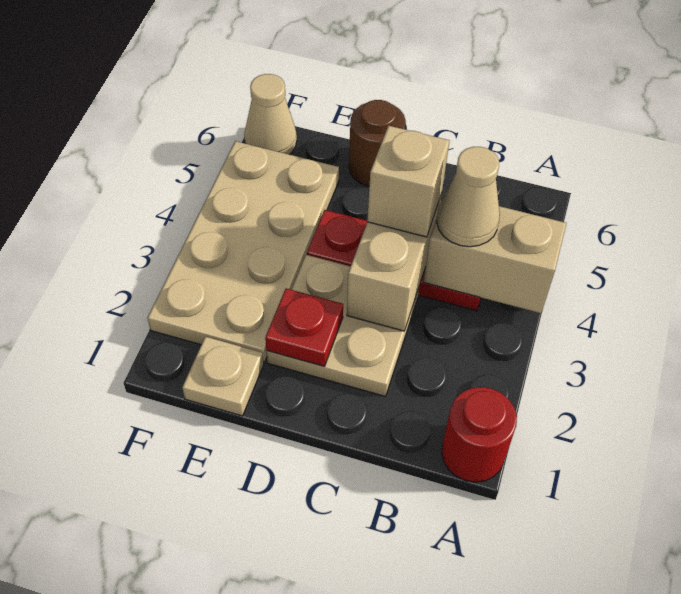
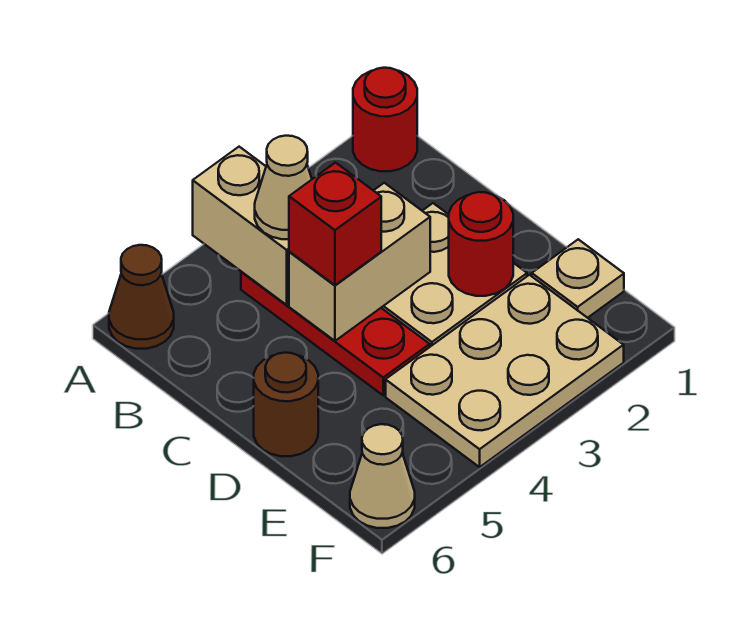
none -> brown 1x1 cone [109,245,174,349]
tan 1x1 brick [367,126,450,237] -> red 1x1 brick [289,163,381,285]
red 1x1 plate [265,289,343,366] -> red 1x1 round brick [449,192,513,296]
tan 2x4 plate [148,141,339,362] -> tan 2x3 plate [386,275,624,467]

